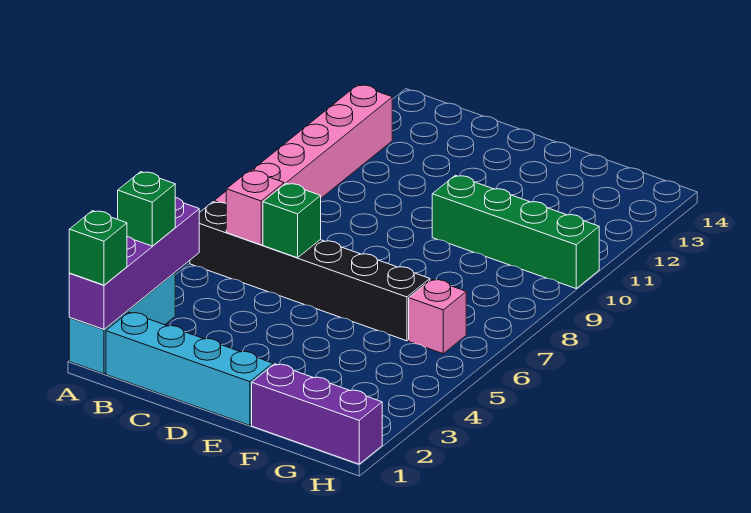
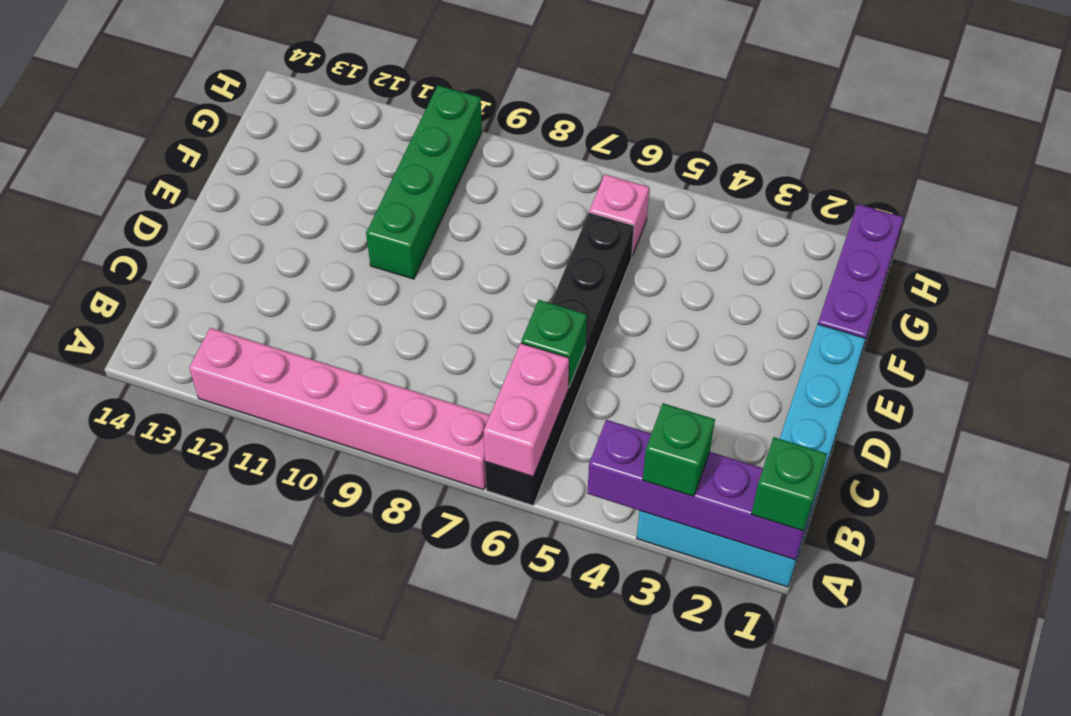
pink 1x1 brick [226,170,284,245] -> pink 1x2 brick [484,343,569,477]

